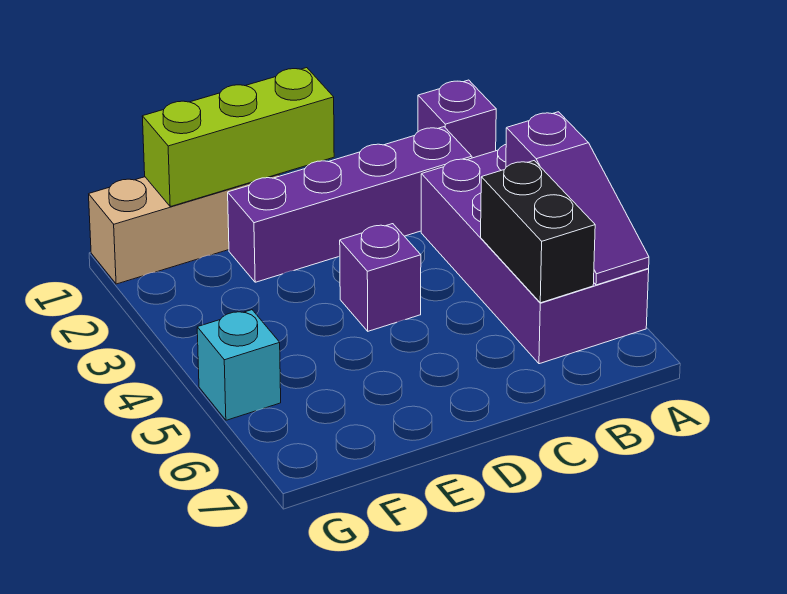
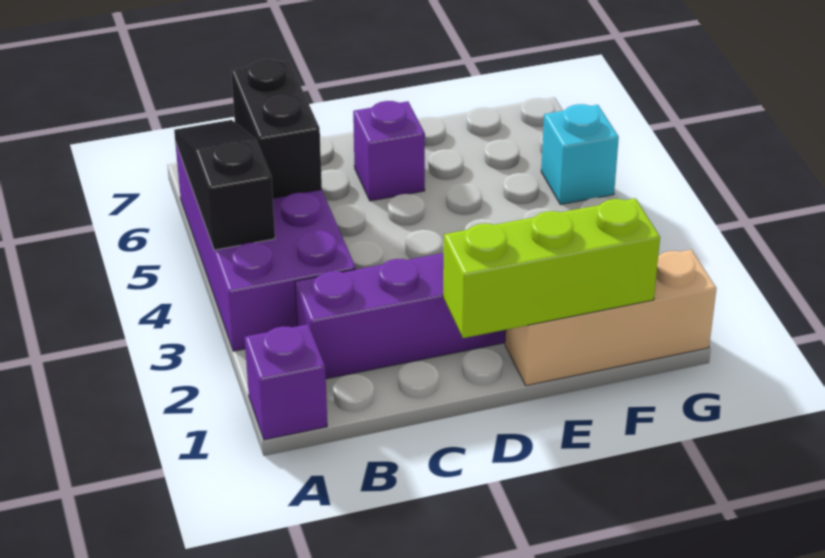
purple 1x3 slope [506,112,649,285] -> black 1x3 slope [174,120,275,250]
purple 1x1 brick [340,224,421,331] -> purple 1x1 brick moved to [353,101,425,201]

